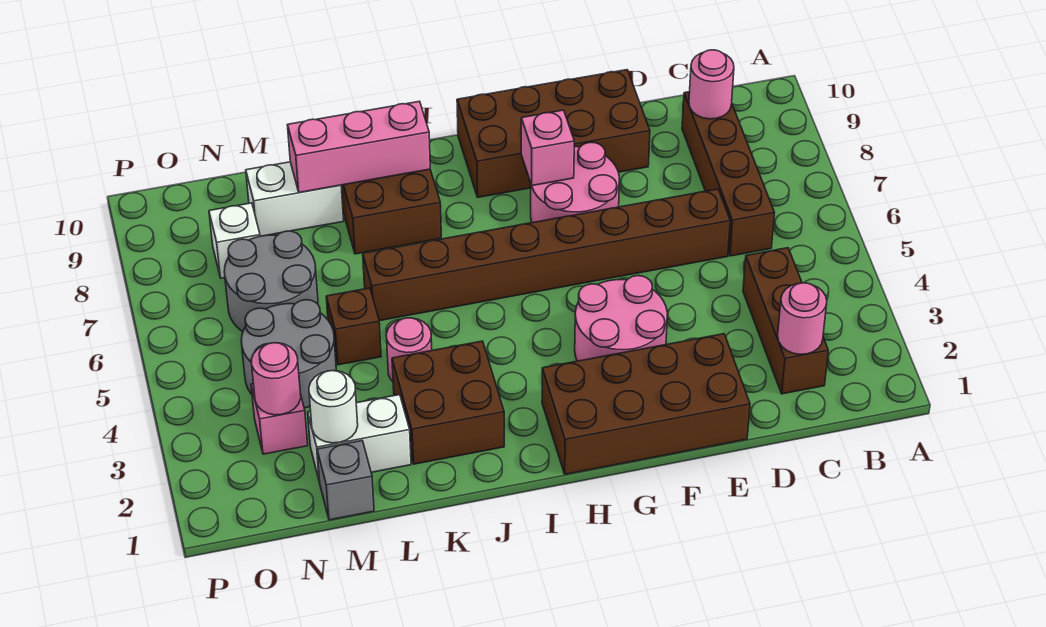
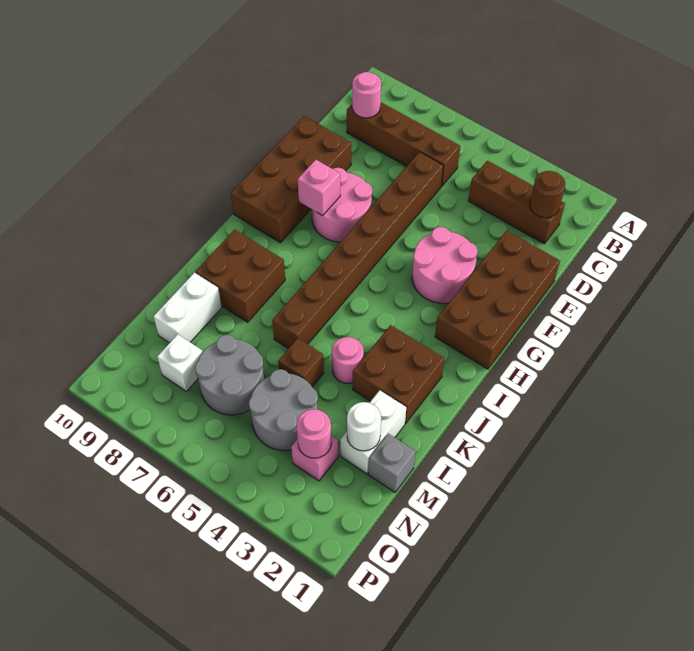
pink 1x1 round brick [778,283,827,354] -> brown 1x1 round brick [530,171,565,218]
pink 1x3 brick [288,101,430,193] -> none

